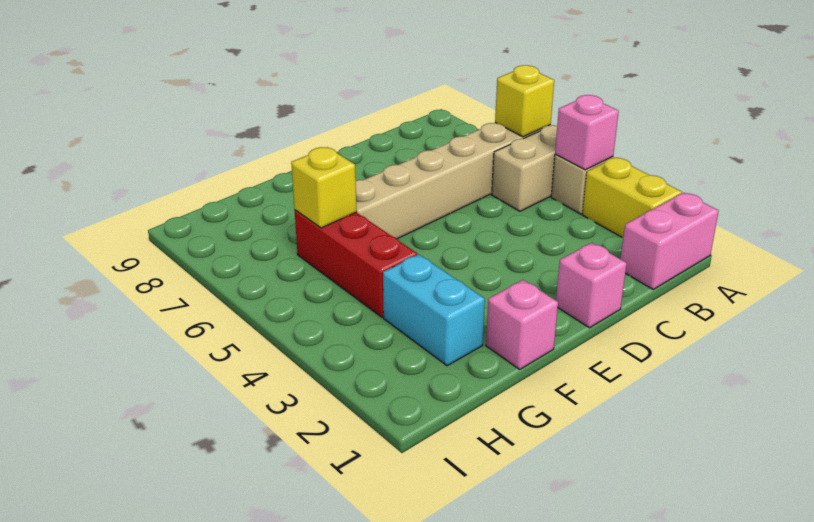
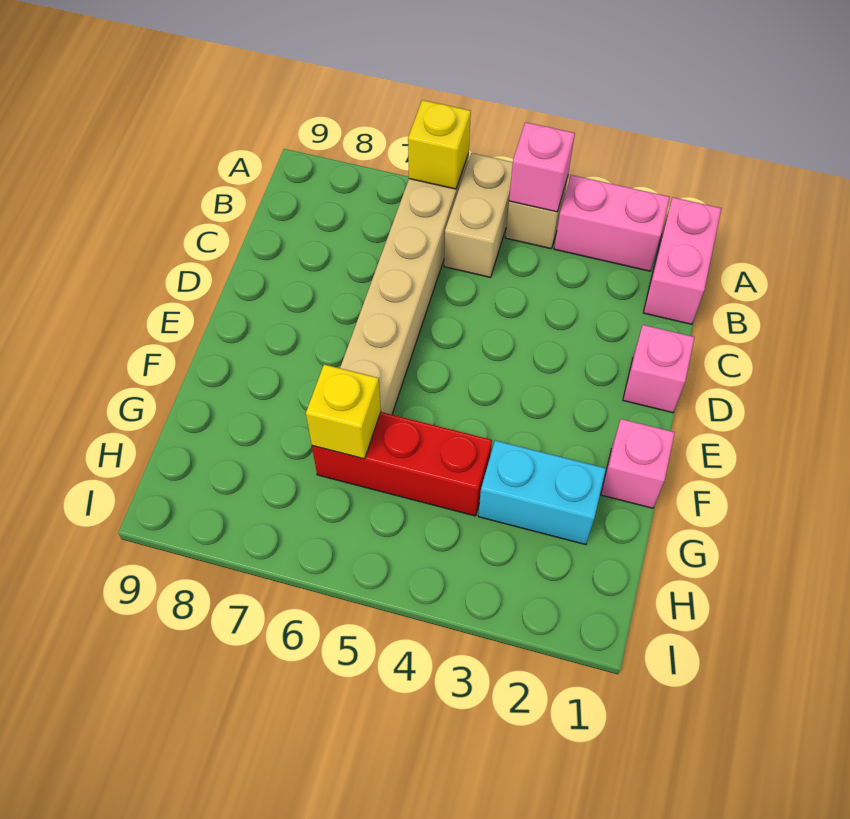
yellow 1x2 brick [582,158,682,238] -> pink 1x2 brick [554,175,670,271]

